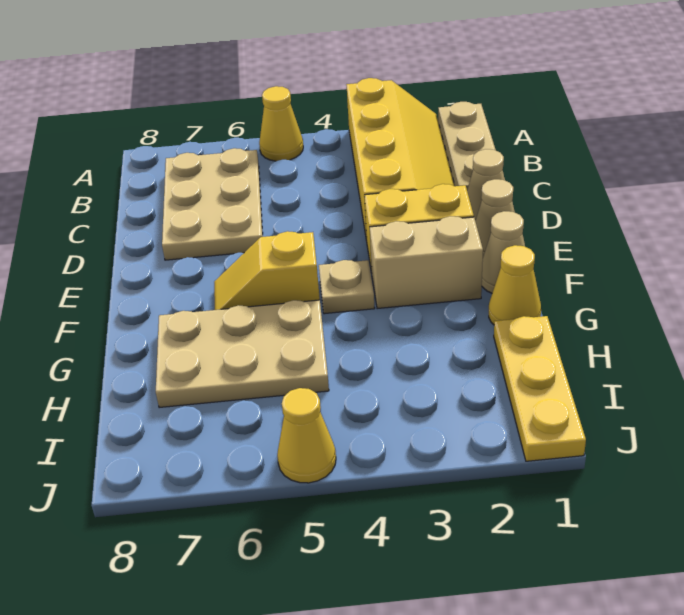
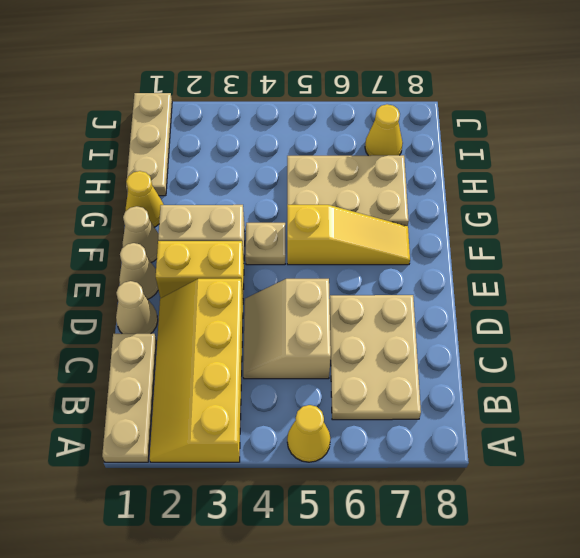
none -> tan 2x2 slope [243,279,331,379]
yellow 1x2 slope [214,231,320,310] -> yellow 1x3 slope [287,205,410,265]
yellow 1x3 plate [494,316,586,461] -> tan 1x3 plate [126,93,172,196]
yellow 1x1 cone [277,388,336,483] -> yellow 1x1 cone moved to [365,104,403,156]

